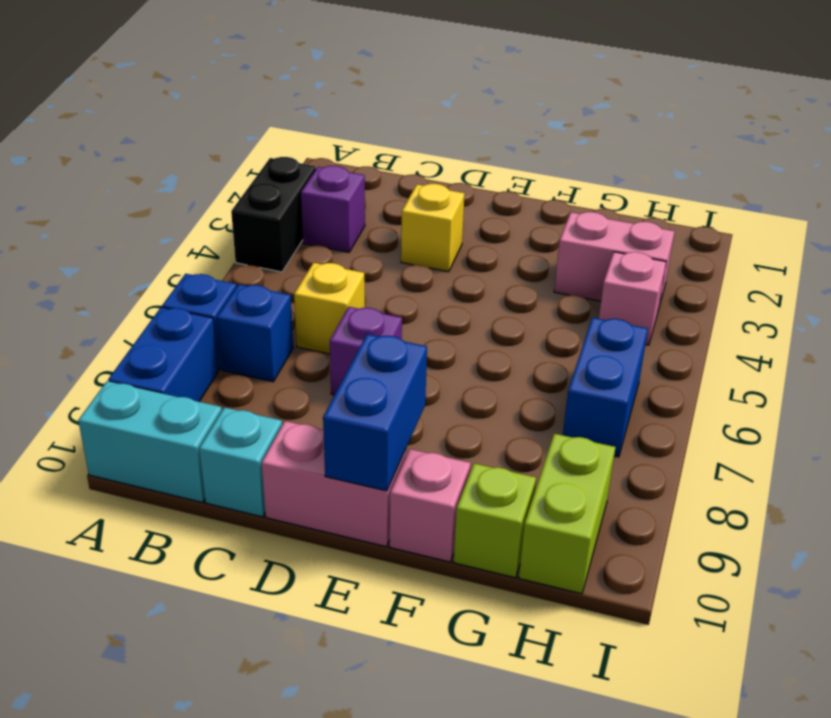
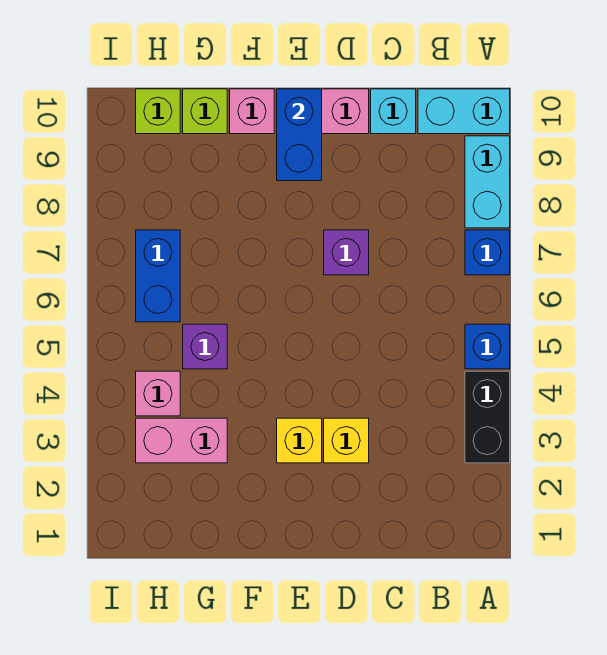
blue 1x2 brick [108,307,218,402] -> cyan 1x2 brick [465,136,510,228]
purple 1x1 brick [301,166,365,252] -> purple 1x1 brick moved to [183,324,227,369]
blue 1x1 brick [217,284,293,382] -> blue 1x1 brick moved to [465,324,510,369]
yellow 1x1 brick [294,263,365,354] -> yellow 1x1 brick moved to [277,418,322,463]
lime 1x2 brick [519,434,615,594] -> lime 1x1 brick [136,89,180,134]

